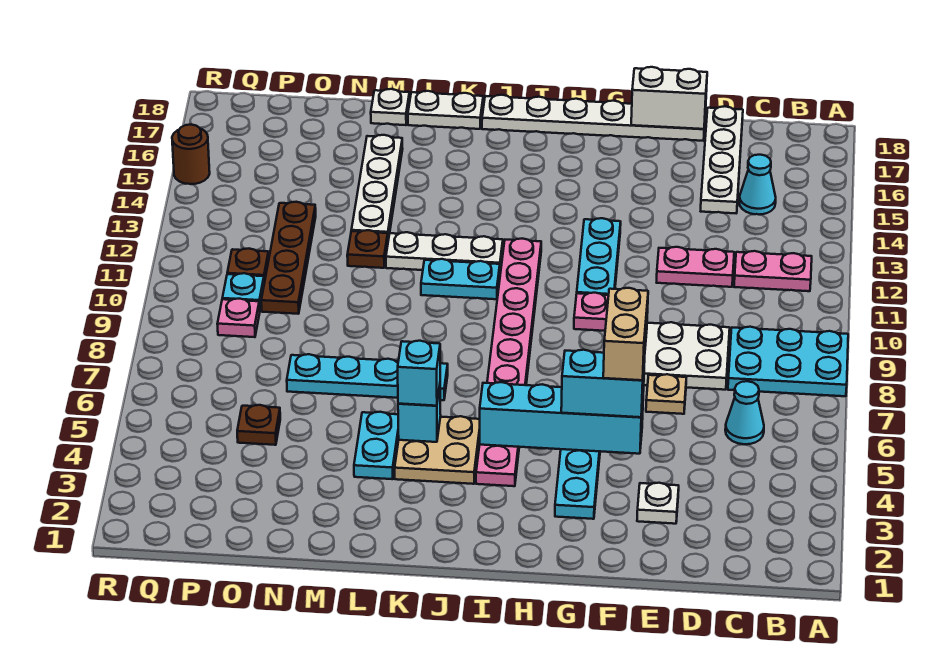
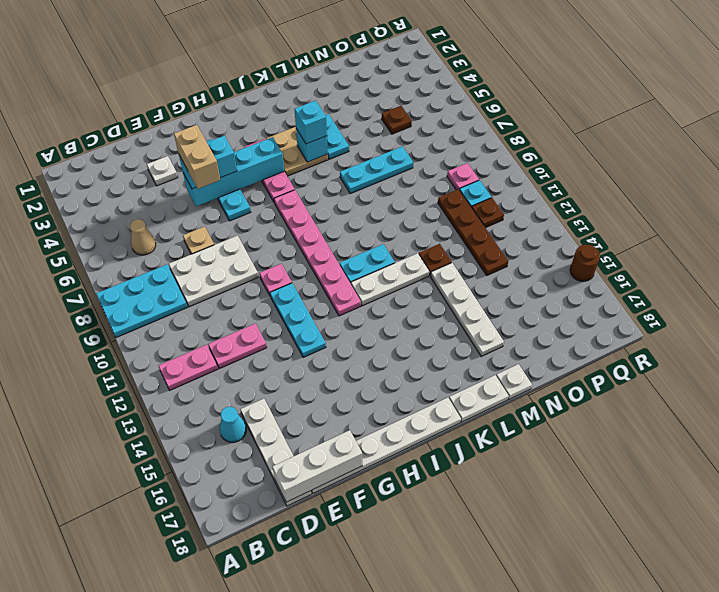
cyan 1x1 cone [725,381,764,444] -> tan 1x1 cone [130,219,156,255]
white 1x2 brick [631,67,707,129] -> white 1x3 brick [272,430,362,502]
cyan 1x4 plate [287,354,448,400] -> cyan 1x3 plate [340,146,413,194]

